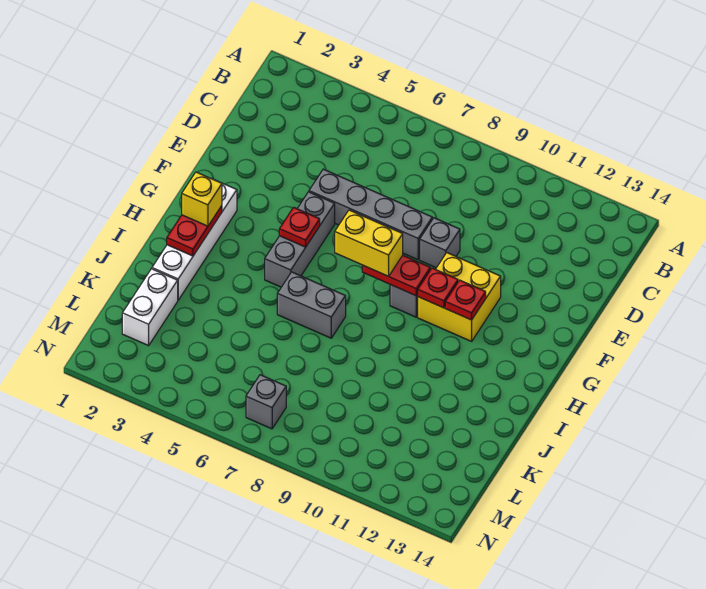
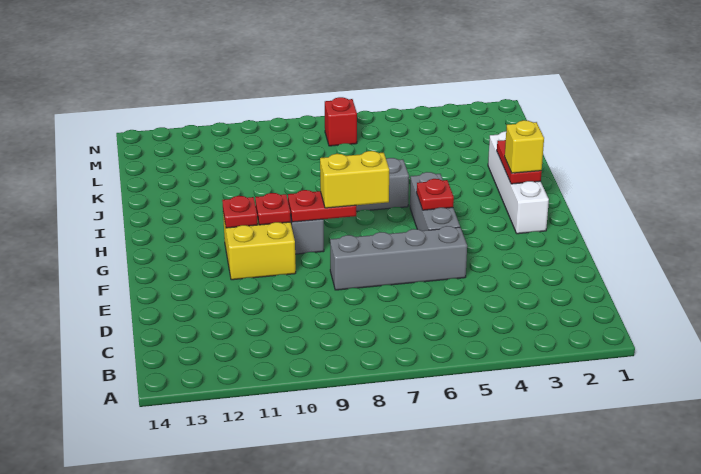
grey 1x1 brick [420,218,460,268] -> none
white 1x2 brick [122,269,178,346] -> none
grey 1x1 brick [246,375,286,429] -> red 1x1 brick [325,97,357,146]

